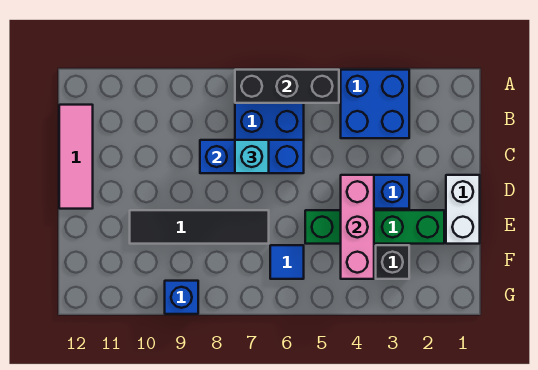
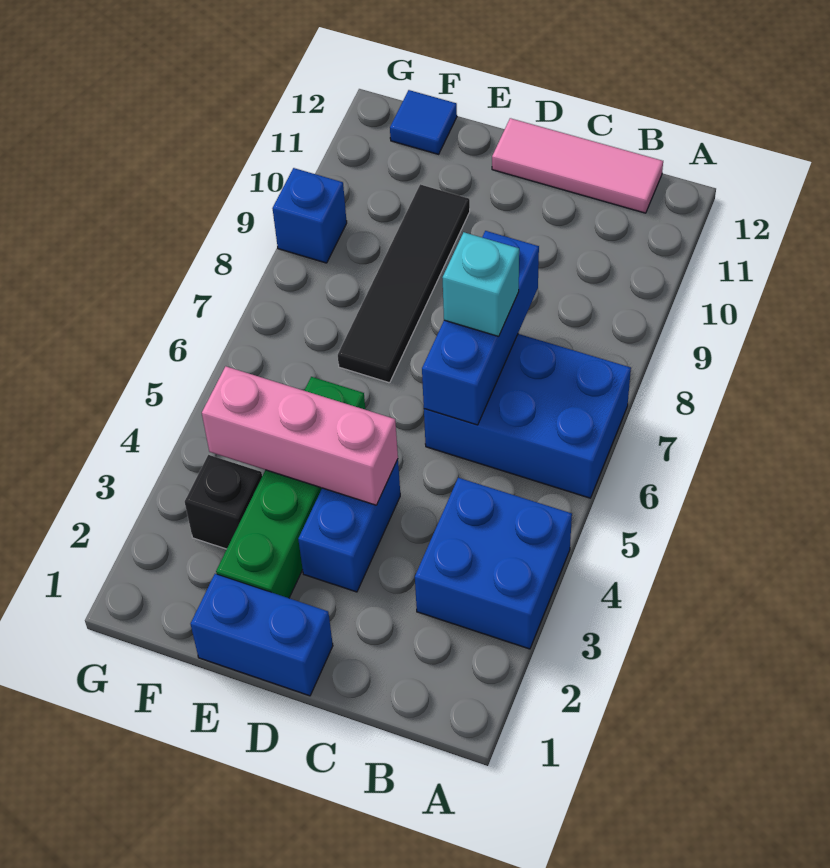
black 1x3 brick [235,70,339,103] -> none
white 1x2 brick [446,175,480,244] -> blue 1x2 brick [191,574,333,696]
blue 1x1 tile [270,245,304,279] -> blue 1x1 tile moved to [390,90,457,154]

